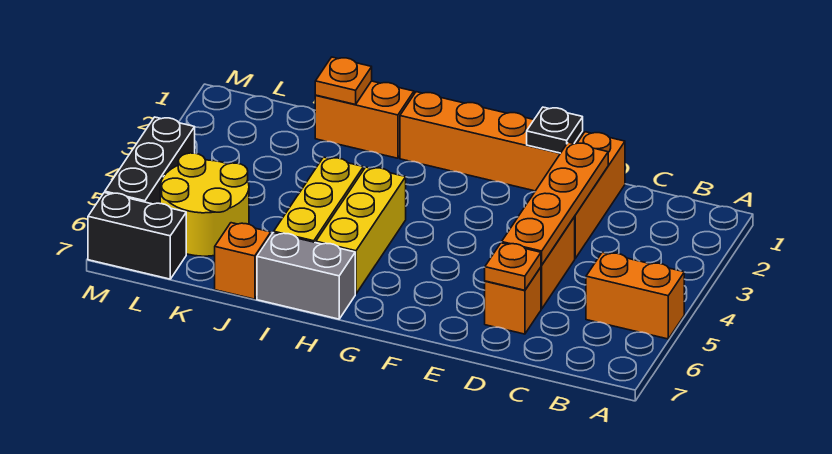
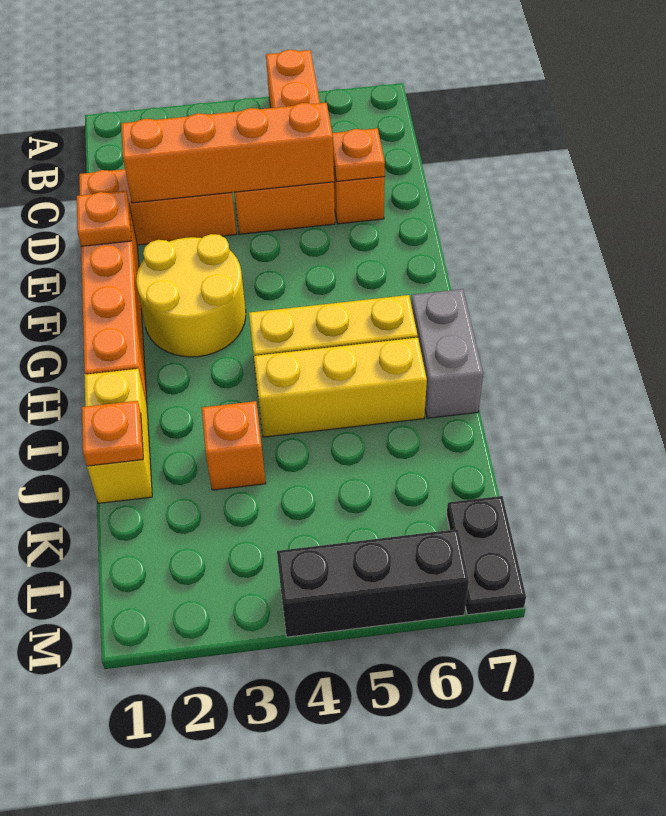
orange 1x4 plate [502,142,608,265] -> orange 1x4 brick [121,103,334,203]
black 1x1 plate [527,107,583,153] -> orange 1x1 plate [77,191,131,246]
orange 1x2 brick [315,81,414,158] -> yellow 1x2 brick [85,369,152,503]
orange 1x1 brick [215,223,271,299] -> orange 1x1 brick moved to [202,401,266,490]
yellow 2x2 round brick [160,153,249,256] -> yellow 2x2 round brick moved to [136,234,246,357]
black 1x2 brick [88,193,186,279] -> black 1x2 plate [447,496,526,615]

